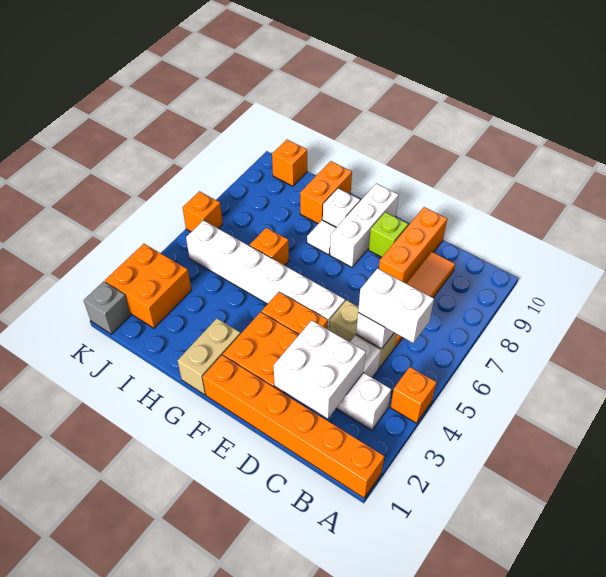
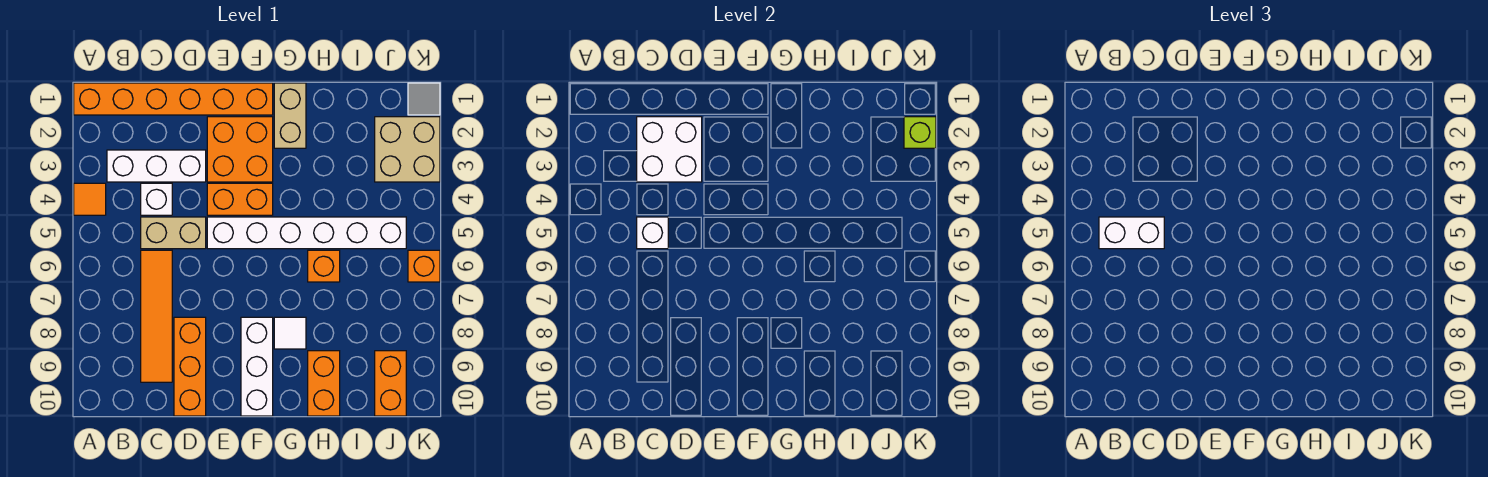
orange 1x1 brick [390,367,437,423] -> orange 1x1 tile [74,183,106,215]
lime 1x1 brick [369,212,408,257] -> lime 1x1 brick moved to [904,117,936,148]
white 1x1 brick [323,188,360,227] -> none
orange 2x2 brick [105,244,191,328] -> tan 2x2 brick [375,117,440,182]
orange 1x1 brick [272,140,307,186] -> orange 1x2 brick [375,351,406,416]
grey 1x1 brick [84,281,131,334] -> grey 1x1 tile [408,83,440,115]

